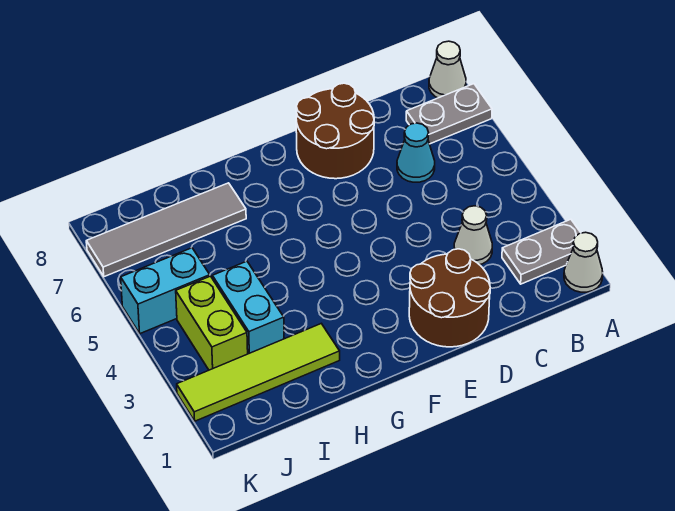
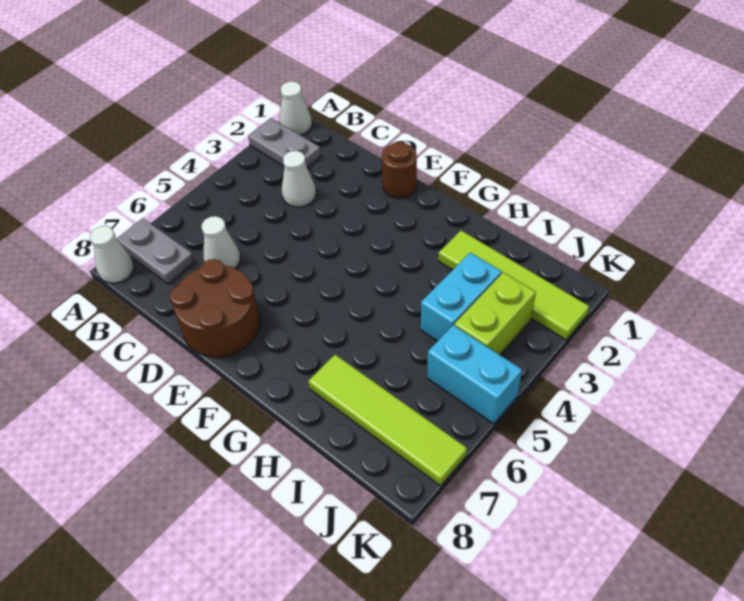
cyan 1x1 cone [397,123,435,182] -> white 1x1 cone [202,216,240,268]
brown 2x2 round brick [409,249,490,347] -> brown 1x1 round brick [382,142,417,198]
grey 1x4 tile [86,183,246,277] -> lime 1x4 tile [308,355,467,486]

